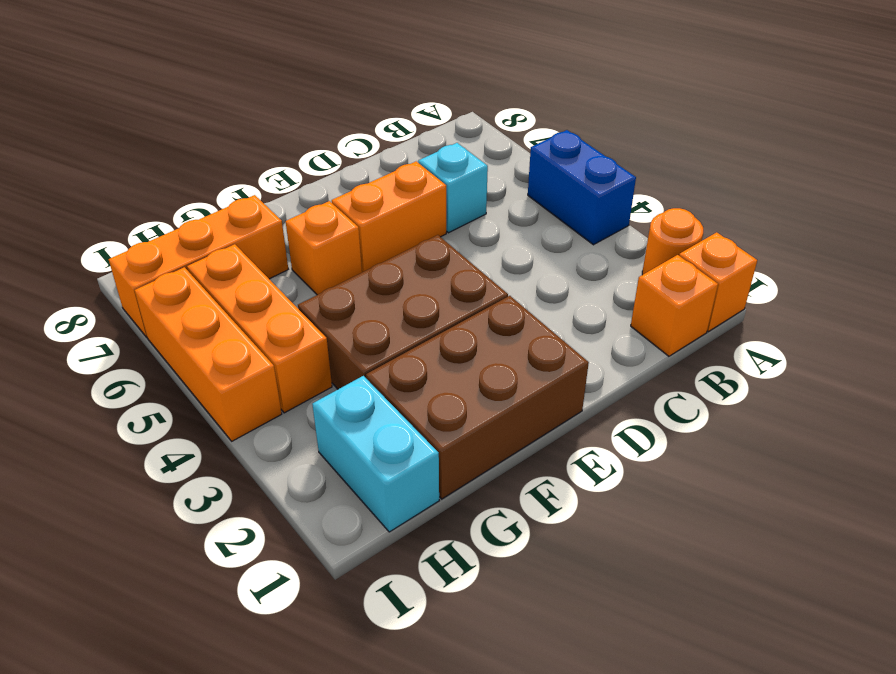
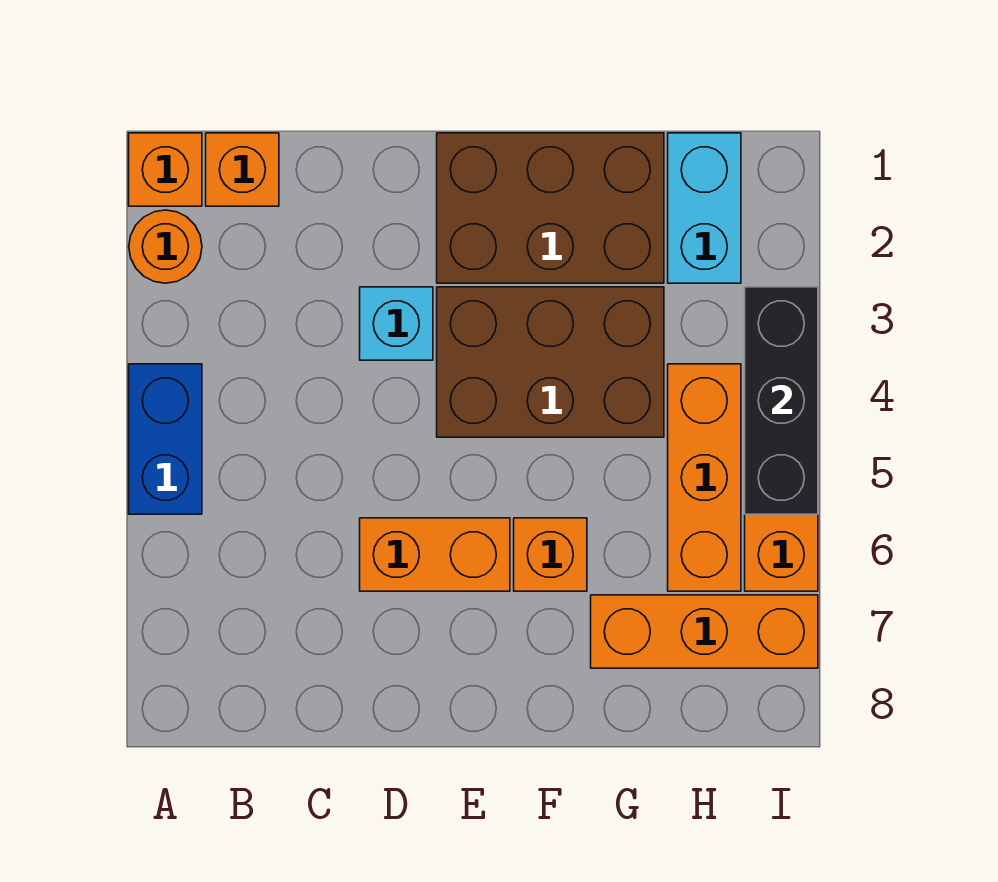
cyan 1x1 brick [418,143,488,233] -> cyan 1x1 brick moved to [360,287,433,360]
none -> black 1x3 brick [745,287,818,514]

